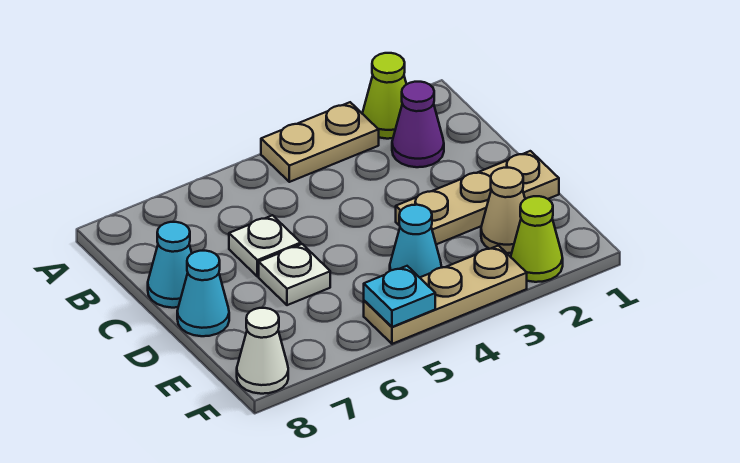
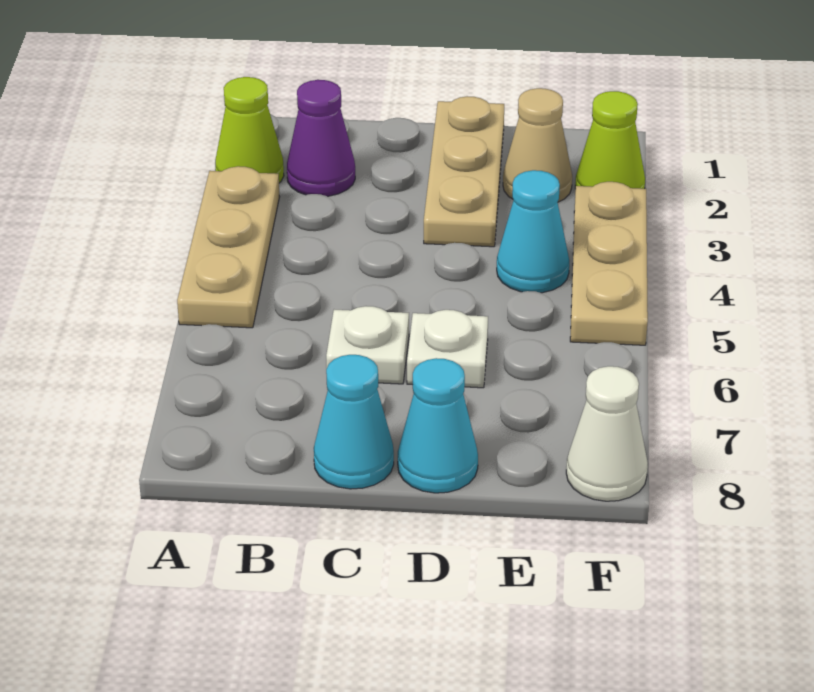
tan 1x2 plate [261,102,379,182] -> tan 1x3 plate [177,166,279,328]
cyan 1x1 plate [364,266,435,327] -> none

